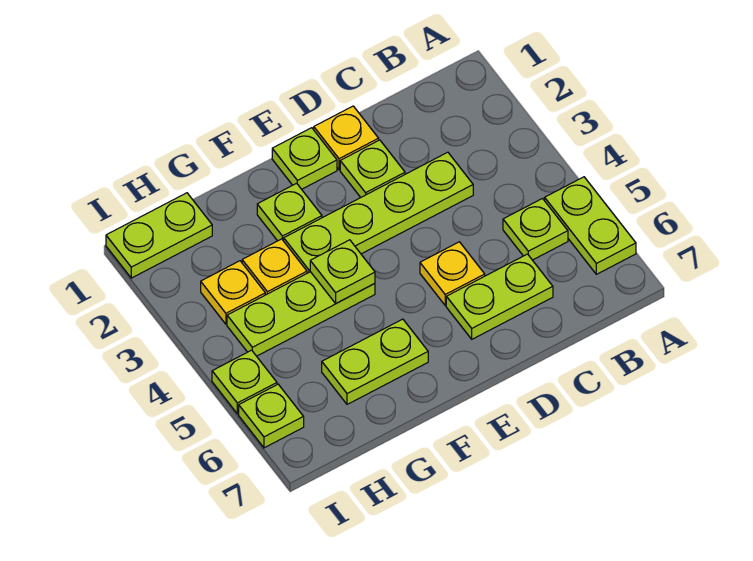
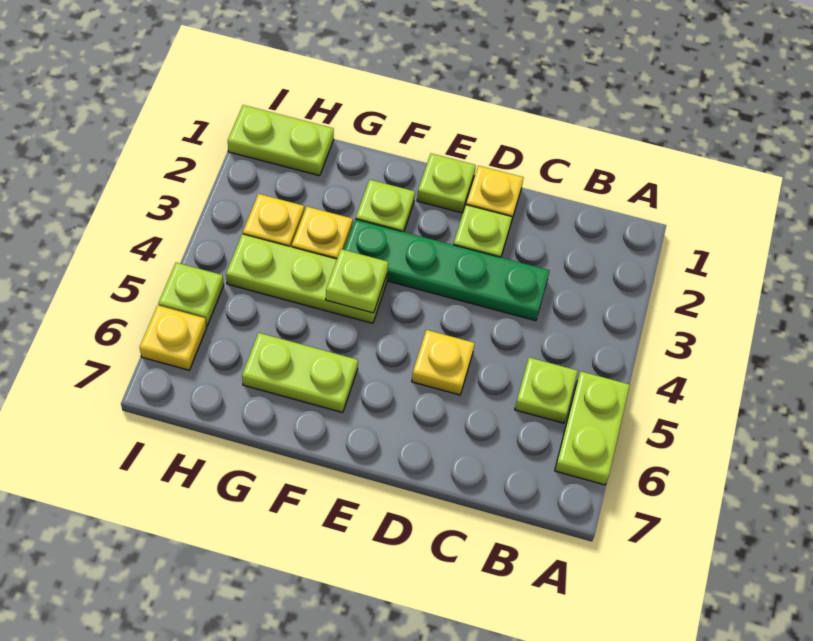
lime 1x4 plate [284,152,473,273] -> green 1x4 plate [344,219,550,321]
lime 1x2 plate [446,254,553,339] -> none
lime 1x1 plate [239,384,304,448] -> yellow 1x1 plate [140,305,206,370]

